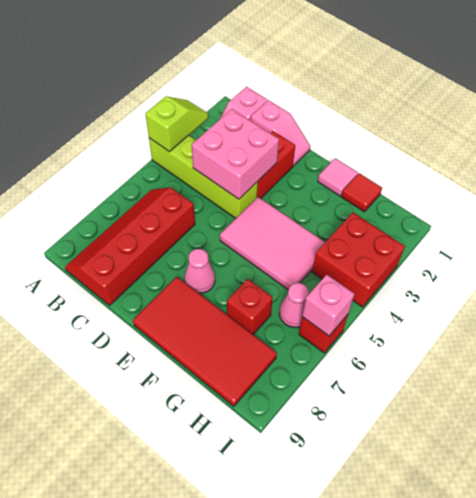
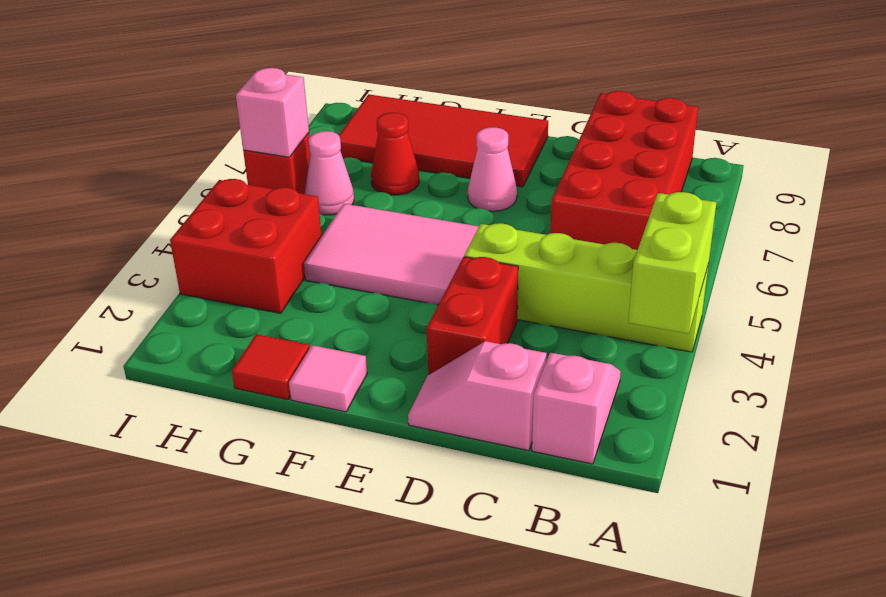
lime 1x2 slope [145,96,208,152] -> lime 1x2 brick [628,192,716,334]
red 2x4 slope [65,188,195,305] -> red 2x4 brick [550,91,698,250]
pink 2x2 brick [192,109,279,199] -> none
red 1x1 brick [227,279,273,334] -> red 1x1 cone [371,113,419,195]

